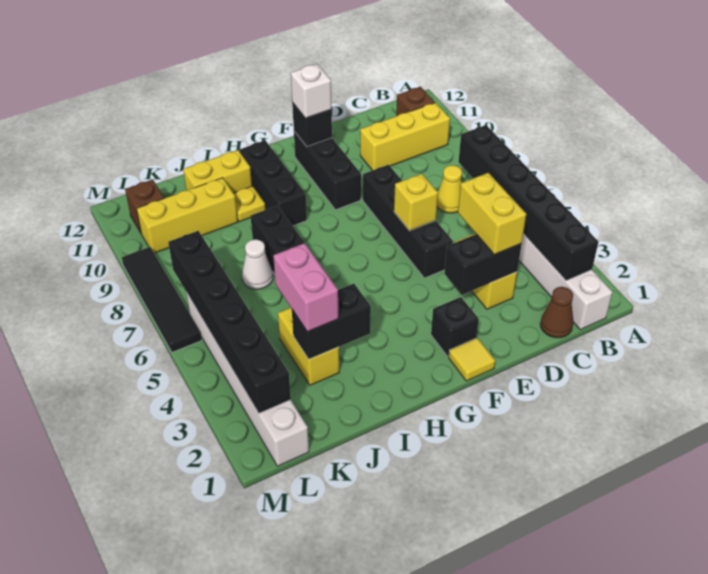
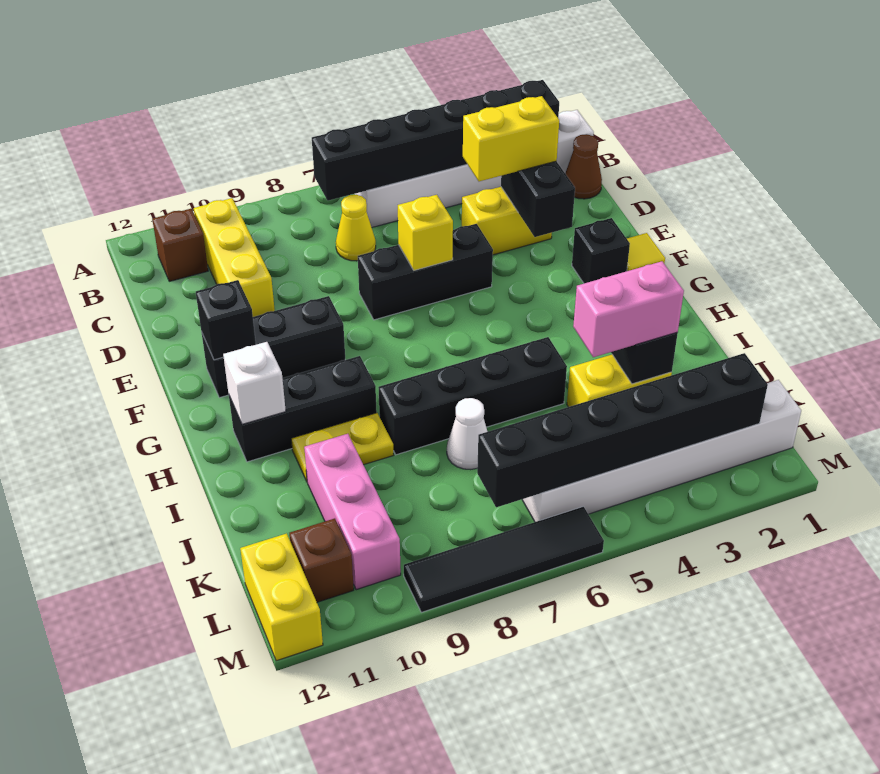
black 1x4 brick [363,165,453,278] -> black 1x3 brick [358,224,493,320]
white 1x1 brick [291,64,332,118] -> white 1x1 brick moved to [223,342,286,424]
yellow 1x1 plate [234,186,265,222] -> yellow 1x2 plate [291,413,394,481]
yellow 1x2 brick [183,150,252,193] -> yellow 1x2 brick moved to [240,533,323,661]
yellow 1x3 brick [137,178,238,253] -> pink 1x3 brick [304,434,401,590]

